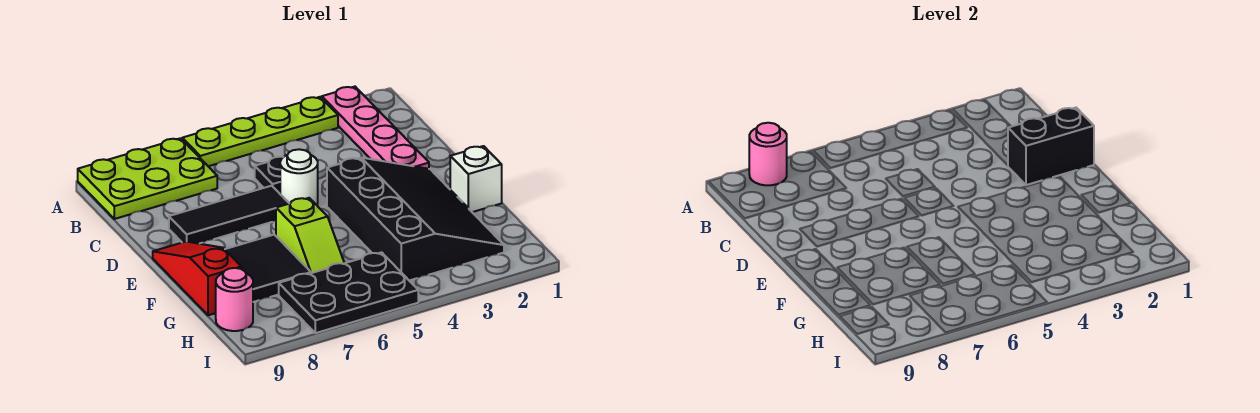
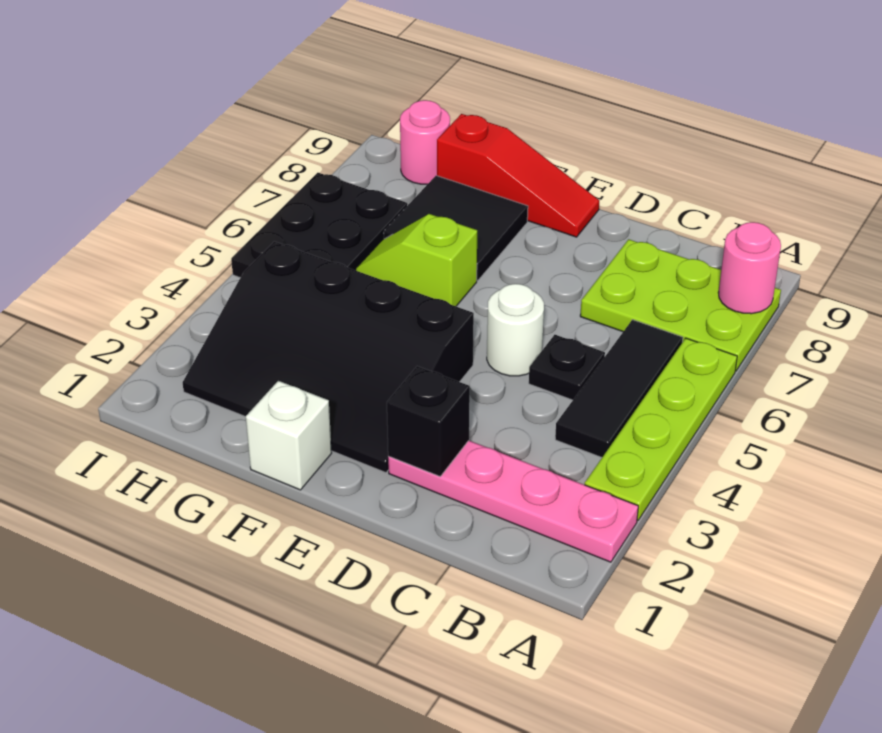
lime 2x3 plate [78,138,217,219] -> lime 2x3 plate turned to [580,239,781,371]
black 1x2 brick [1008,108,1094,185] -> black 1x1 brick [387,366,470,476]
black 1x3 tile [169,186,289,244] -> black 1x3 tile moved to [555,320,683,457]

